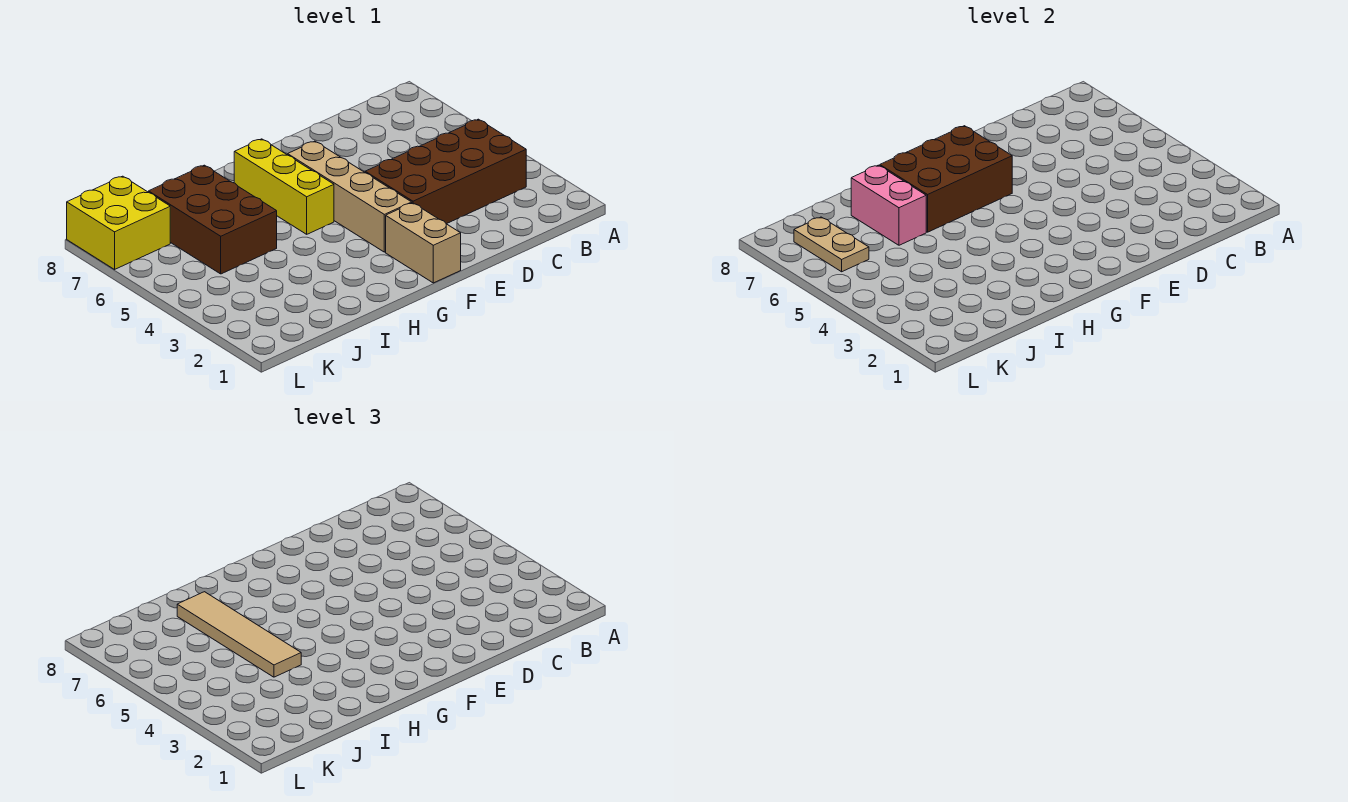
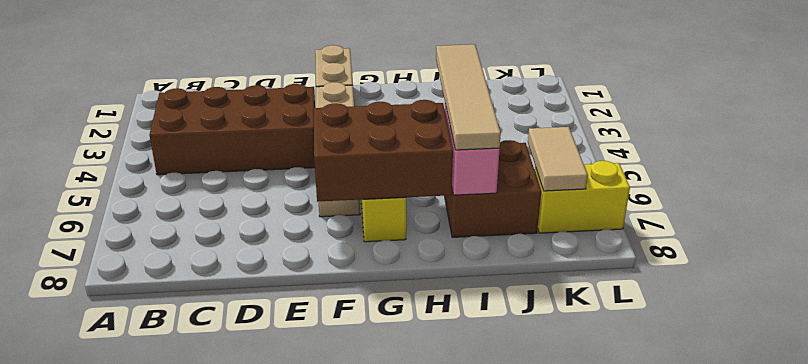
brown 2x3 brick [149,165,277,274] -> brown 2x2 brick [445,140,541,237]
tan 1x2 plate [794,217,869,272] -> tan 1x2 tile [528,127,588,191]
yellow 2x2 brick [67,176,170,269] -> yellow 1x2 brick [535,161,630,233]

